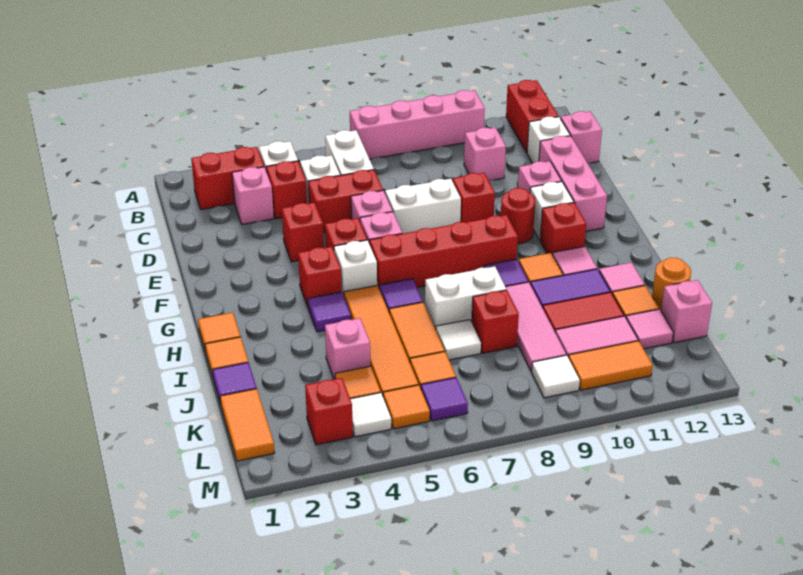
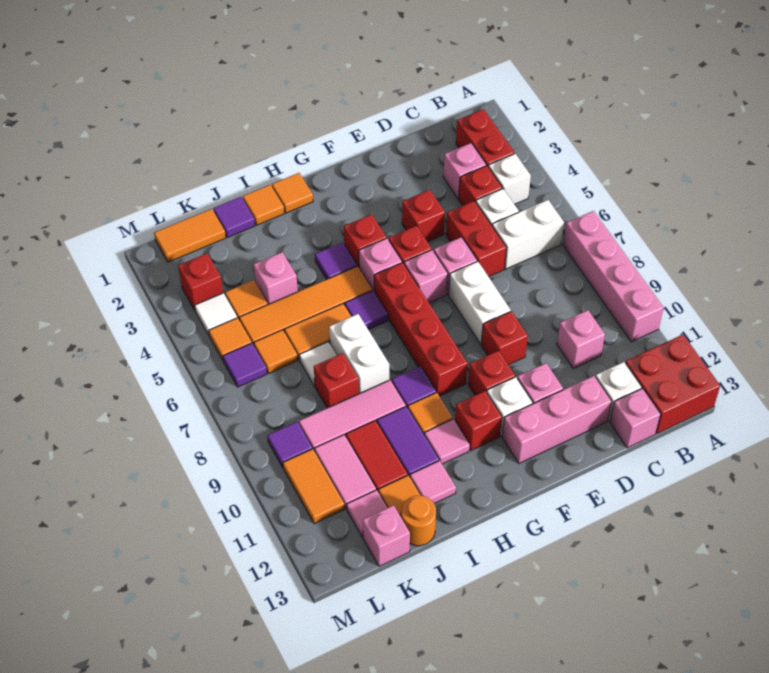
red 1x2 brick [506,80,559,153] -> red 2x2 brick [625,335,720,434]
red 1x1 round brick [501,188,535,244] -> red 1x1 brick [468,351,515,395]
white 1x1 brick [334,240,377,296] -> pink 1x1 brick [359,238,402,293]
white 1x1 tile [532,355,580,398] -> purple 1x1 tile [267,422,312,467]

